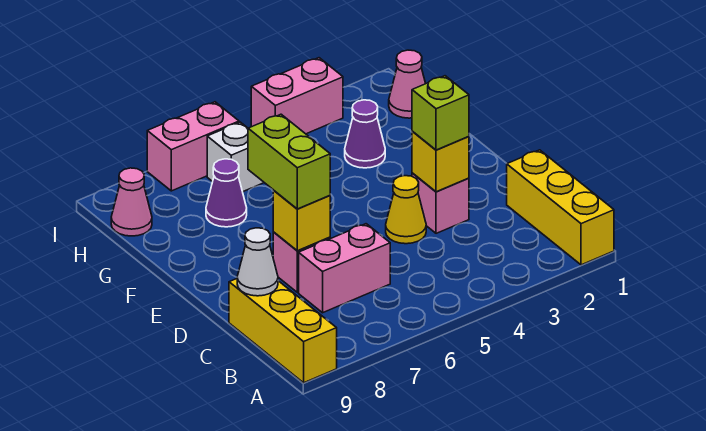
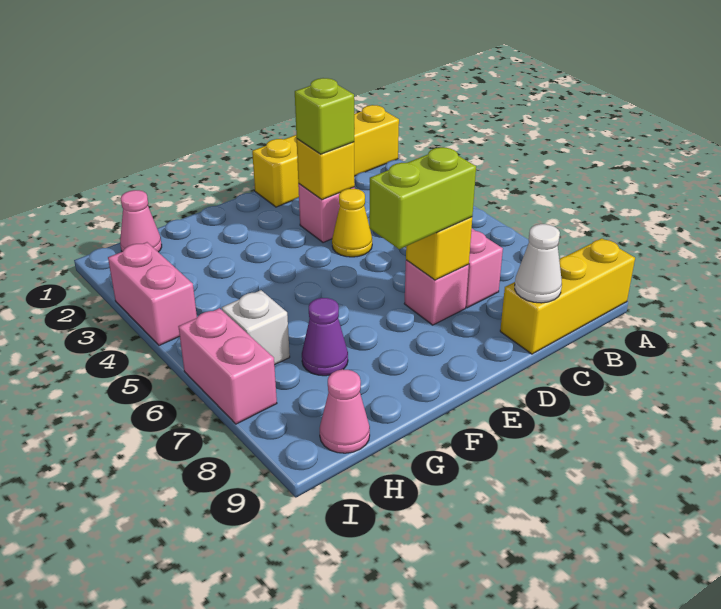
yellow 1x3 brick [507,150,614,265] -> yellow 1x4 brick [252,105,399,207]
purple 1x1 cone [345,100,385,168] -> none

